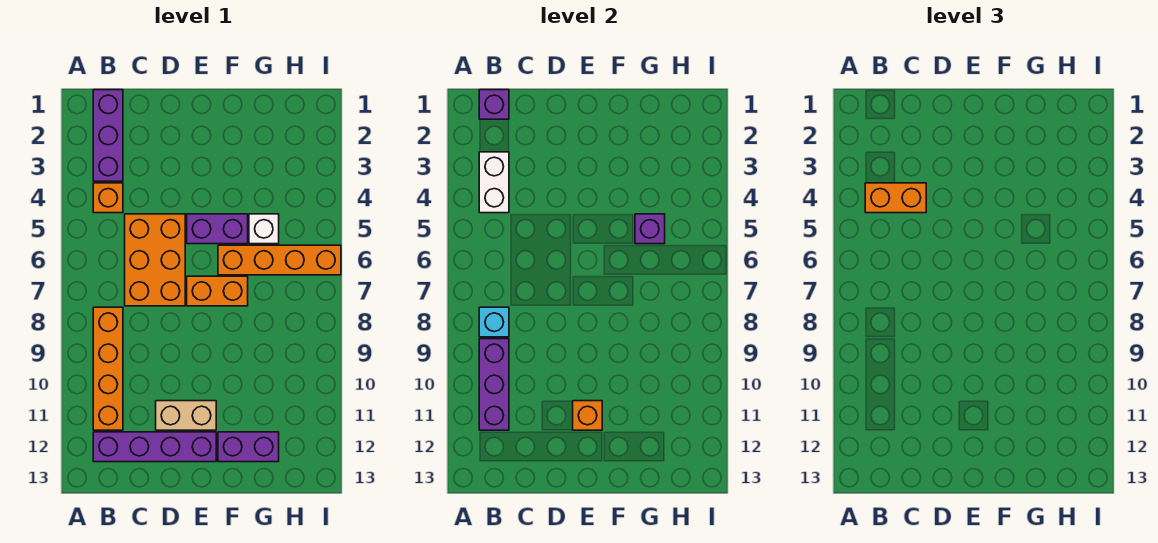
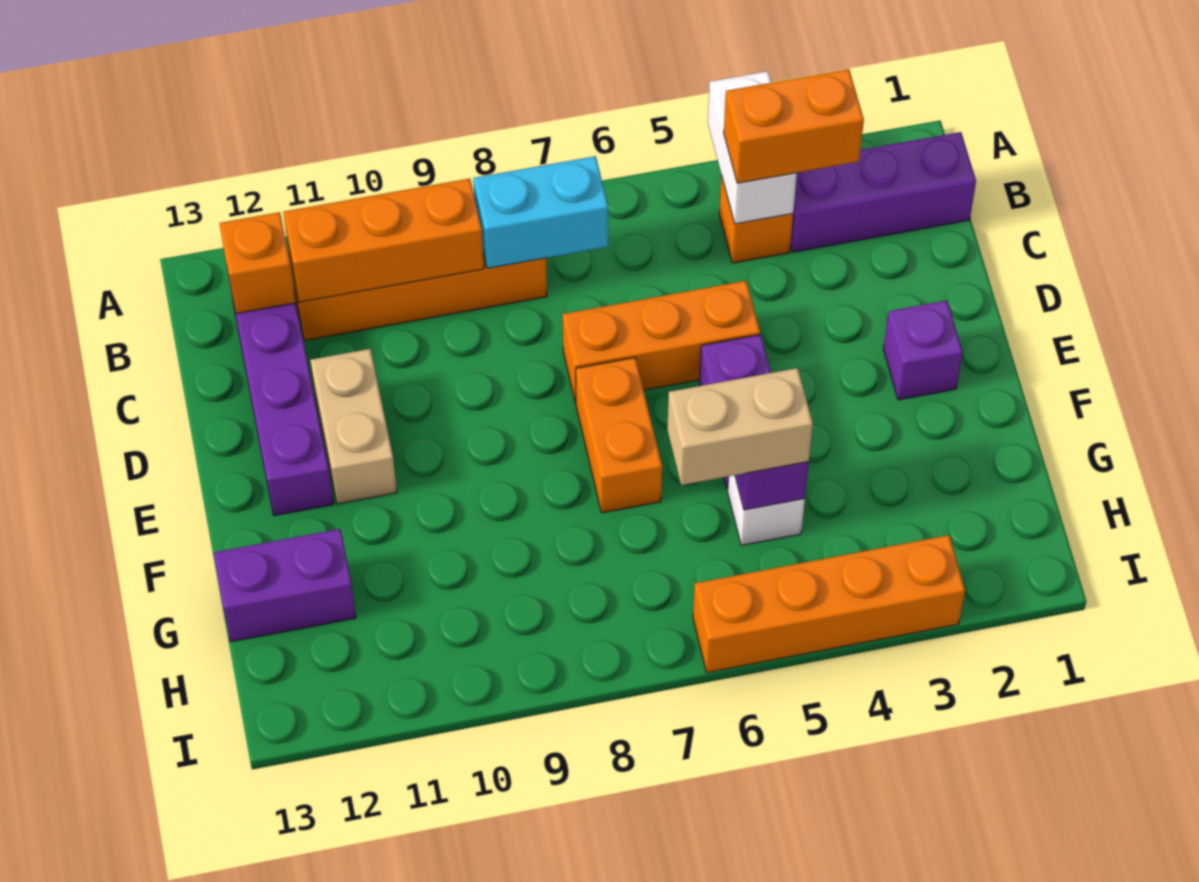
purple 1x1 brick [479,90,509,119] -> purple 1x1 brick moved to [883,300,963,400]
white 1x2 brick [479,152,509,213] -> white 1x2 brick turned to [708,71,797,224]
orange 1x2 brick [865,183,926,213] -> orange 1x2 brick turned to [724,69,864,183]
cyan 1x1 brick [479,307,509,337] -> cyan 1x2 brick [473,156,608,268]
purple 1x3 brick [479,339,509,430] -> orange 1x3 brick [283,179,484,302]
orange 2x3 brick [125,214,185,306] -> orange 1x3 brick [563,281,760,402]
orange 1x1 brick [573,401,602,430] -> orange 1x1 brick moved to [219,212,296,314]
orange 1x4 brick [218,245,341,275] -> orange 1x4 brick turned to [693,535,965,673]
purple 1x2 brick [218,432,279,462] -> purple 1x2 brick turned to [213,529,356,642]
none -> tan 1x2 brick [667,368,813,485]

